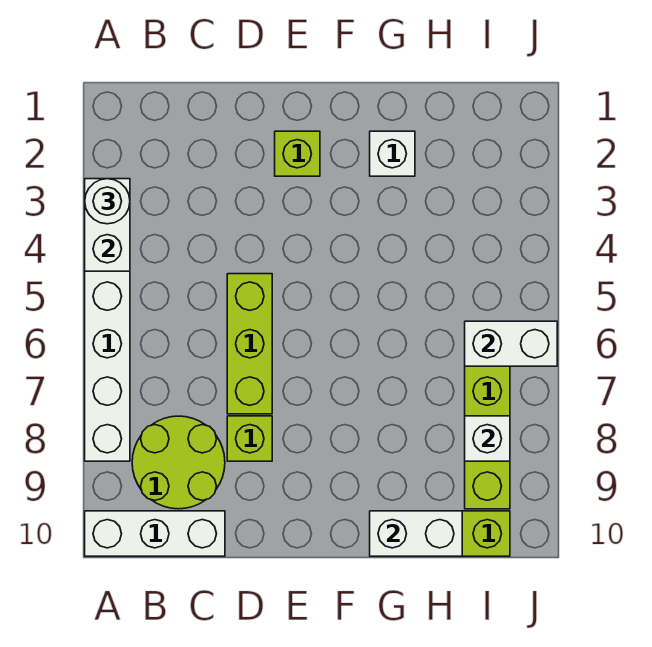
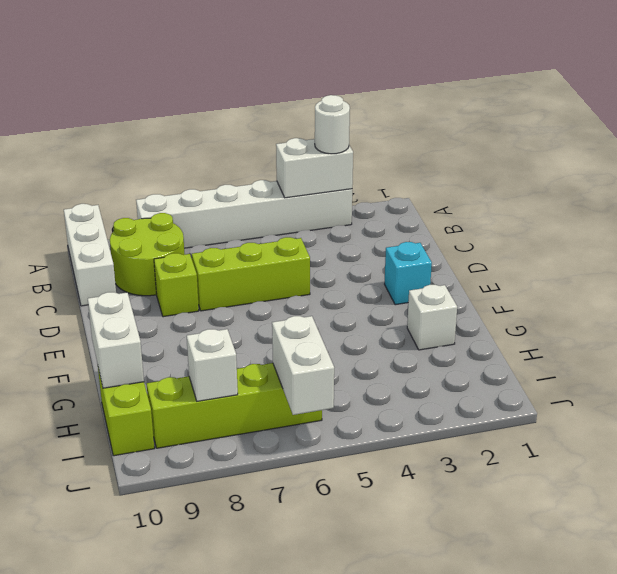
lime 1x1 brick [275,131,320,176] -> cyan 1x1 brick [385,242,432,305]

